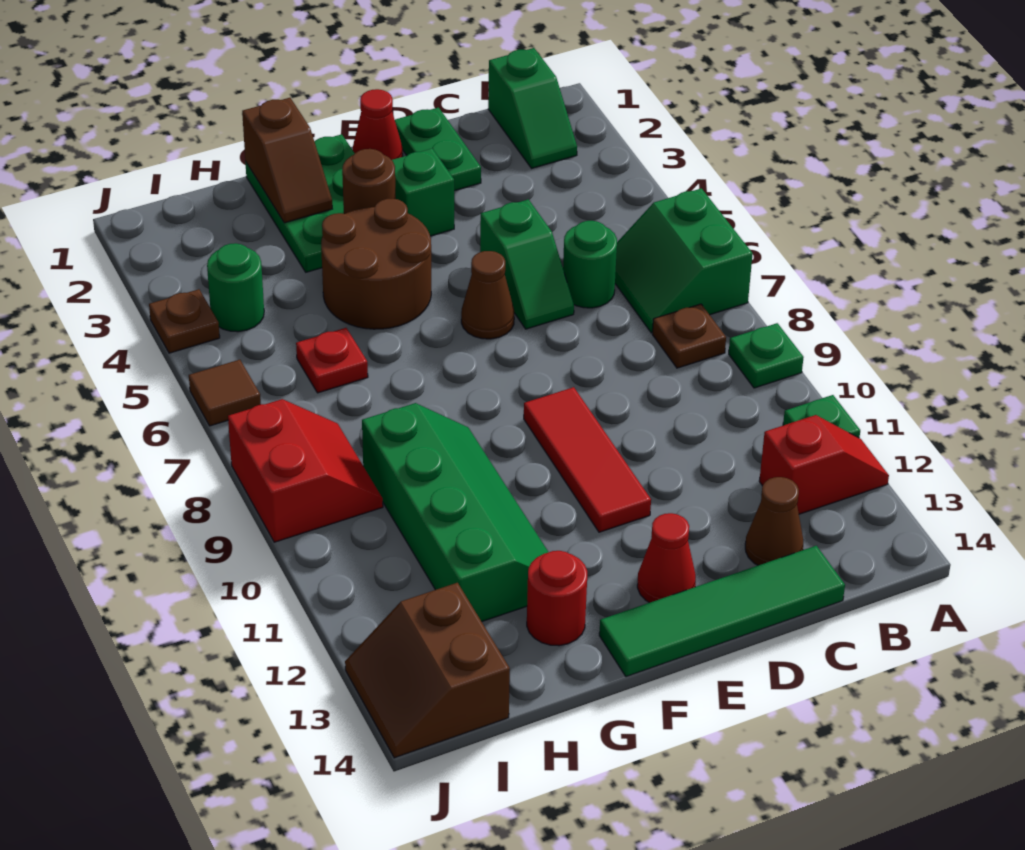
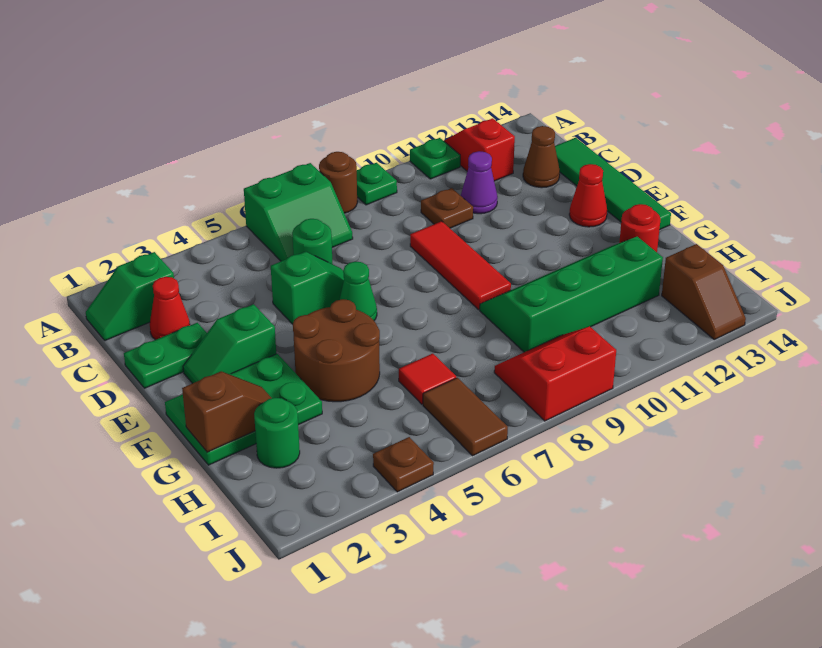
green 1x2 slope [488,48,577,168] -> green 1x2 slope turned to [86,252,174,341]
brown 1x1 plate [652,304,726,368] -> brown 1x1 plate moved to [421,188,473,228]
none -> purple 1x1 cone [461,151,498,214]
red 1x1 cone [353,89,403,160] -> red 1x1 cone moved to [150,277,190,340]
brown 1x1 cone [461,251,514,339] -> green 1x1 cone [339,262,377,321]
red 1x3 tile [524,387,651,532] -> red 1x3 tile turned to [410,221,511,310]
brown 1x1 round brick [342,149,396,214] -> brown 1x1 round brick moved to [319,152,357,213]
red 1x1 plate [296,328,368,393] -> red 1x1 tile [399,354,456,404]
green 1x1 round brick [207,243,264,332] -> green 1x1 round brick moved to [254,398,300,468]
brown 2x2 slope [345,583,510,758] -> brown 1x2 slope [662,244,746,340]
brown 1x1 tile [189,360,261,426] -> brown 1x2 tile [423,378,508,456]

